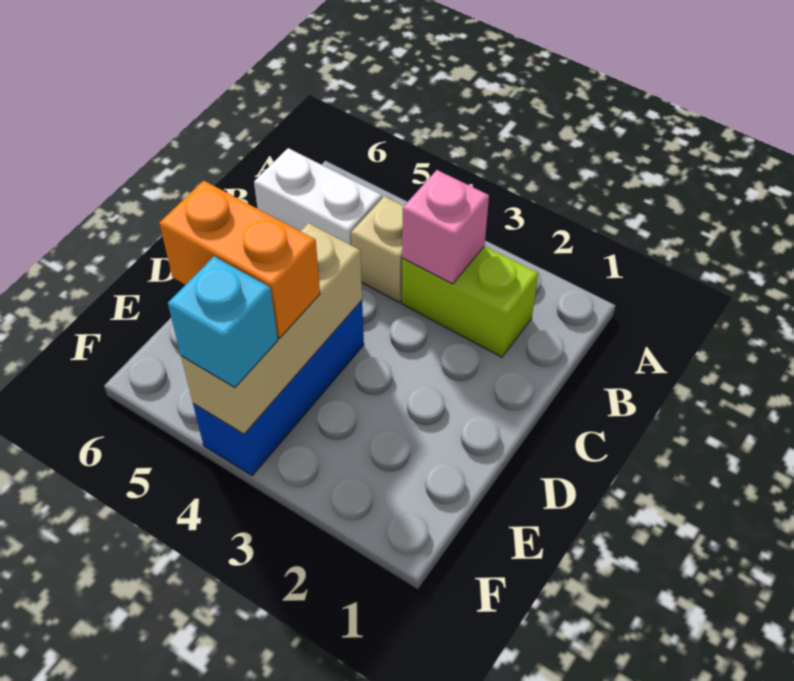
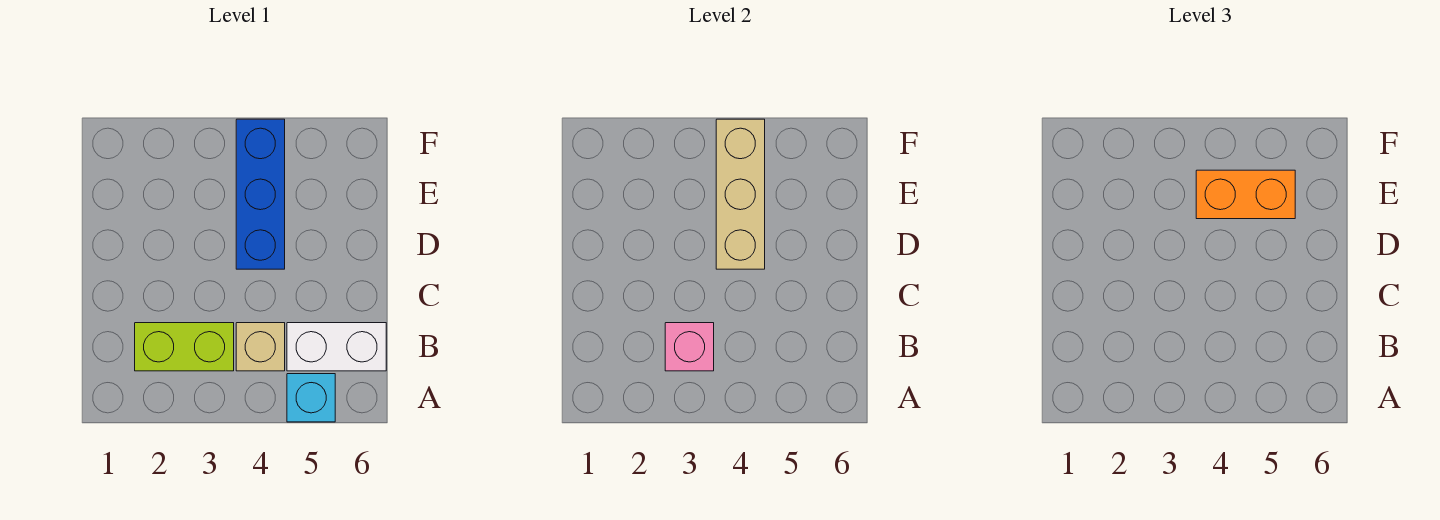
cyan 1x1 brick [168,257,278,388] -> cyan 1x1 brick moved to [287,374,335,422]

